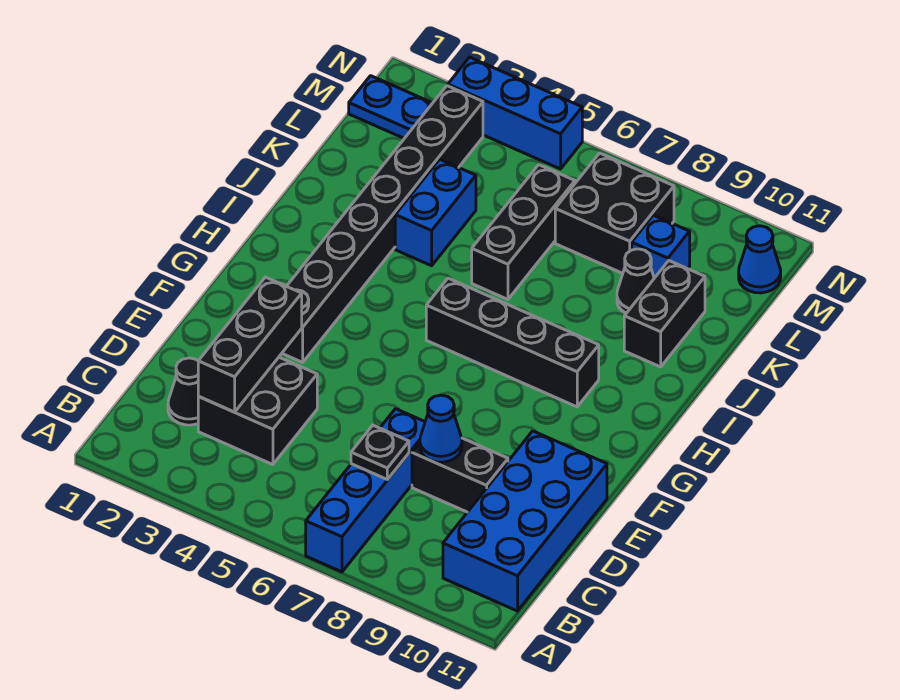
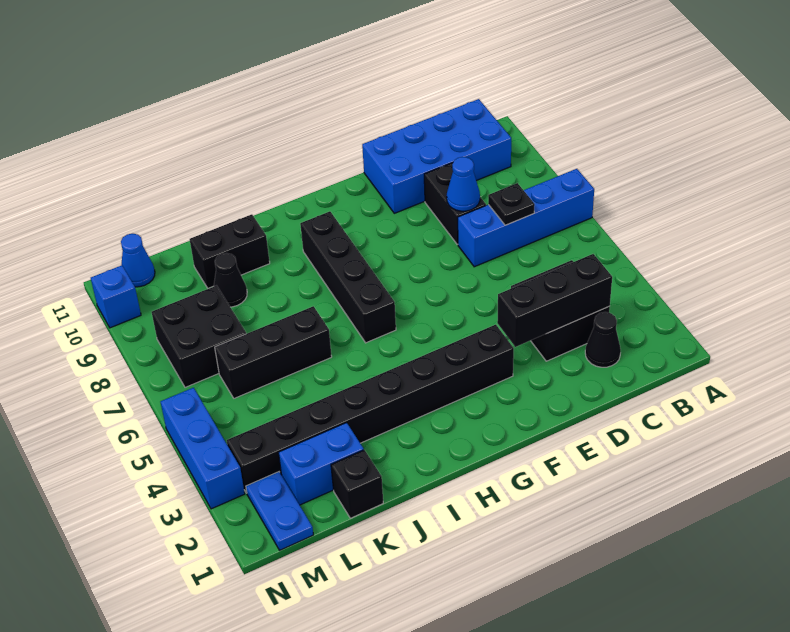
blue 1x2 brick [395,159,476,266] -> blue 1x2 brick moved to [278,423,364,505]
none -> black 1x1 brick [331,450,383,518]
blue 1x1 brick [632,215,690,278] -> blue 1x1 brick moved to [91,265,141,328]

